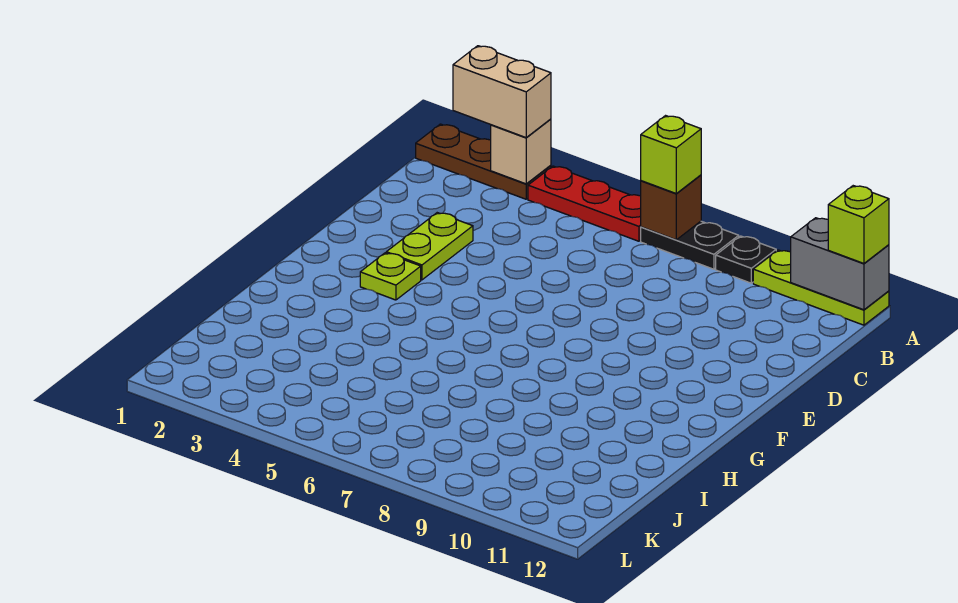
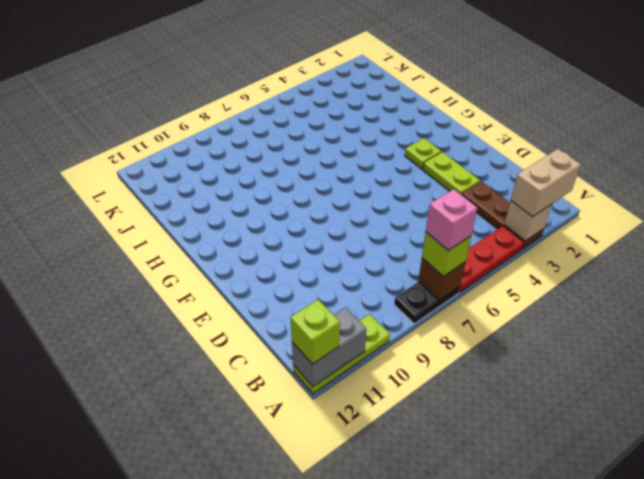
brown 1x3 plate [416,124,551,199] -> brown 1x3 plate turned to [462,181,544,249]
none -> pink 1x1 brick [426,189,477,251]
black 1x1 plate [716,236,776,283] -> none

